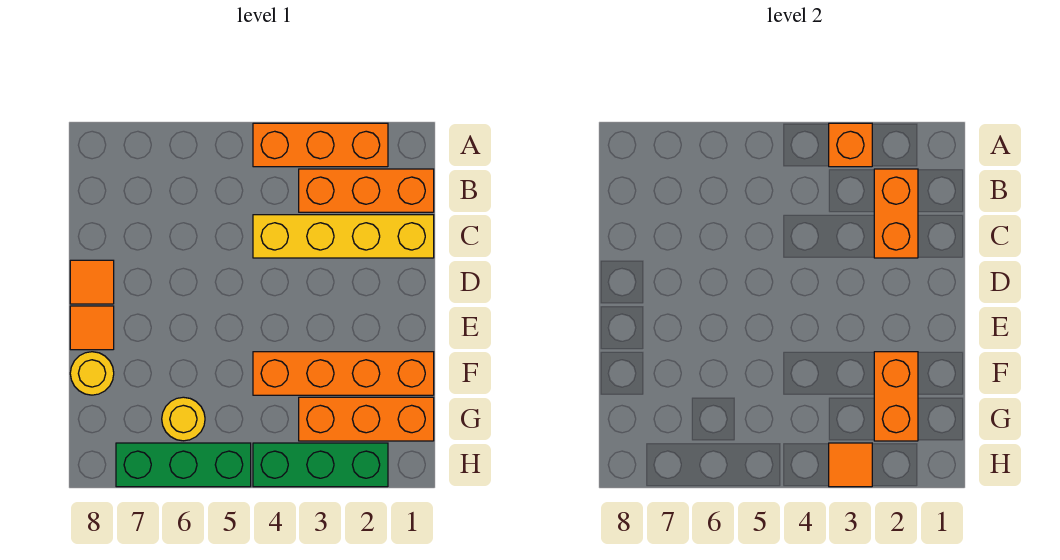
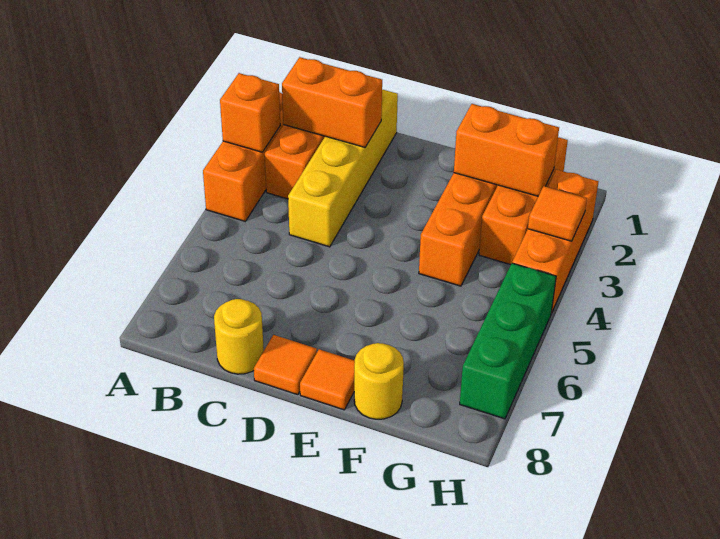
yellow 1x1 round brick [162,397,205,441] -> yellow 1x1 round brick moved to [214,299,264,374]
green 1x3 brick [253,443,388,487] -> orange 1x3 brick [512,170,599,313]

